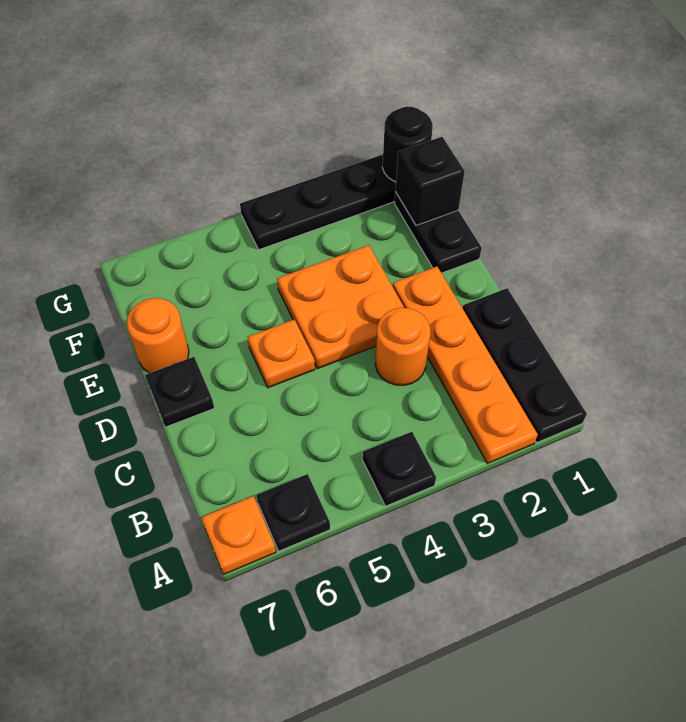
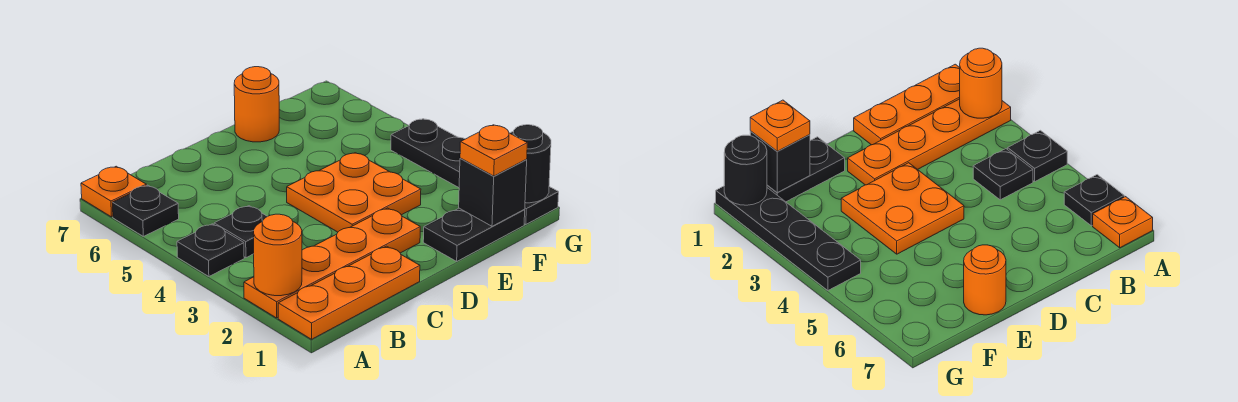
black 1x3 plate [463,288,587,442] -> orange 1x3 plate [278,246,420,339]
orange 1x1 round brick [375,308,430,385] -> orange 1x1 round brick moved to [253,214,302,296]
orange 1x1 plate [248,319,315,388] -> orange 1x1 plate moved to [460,125,527,176]
black 1x1 plate [145,357,214,427] -> black 1x1 plate moved to [214,206,267,258]

